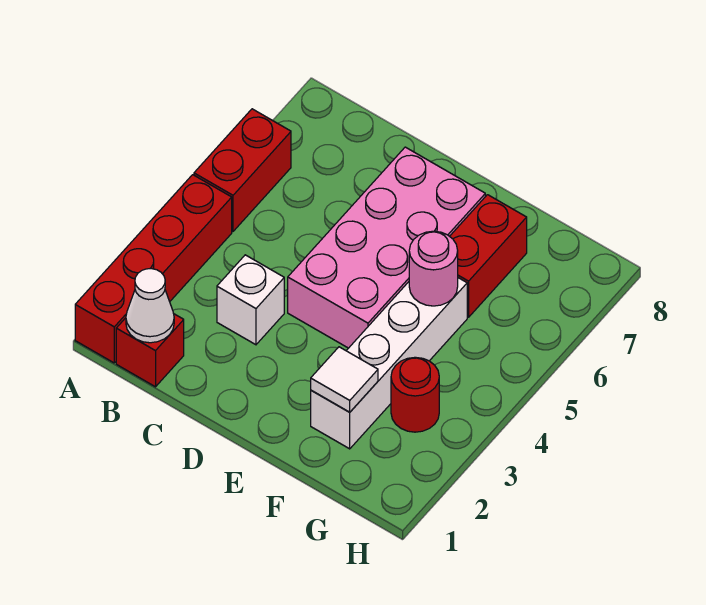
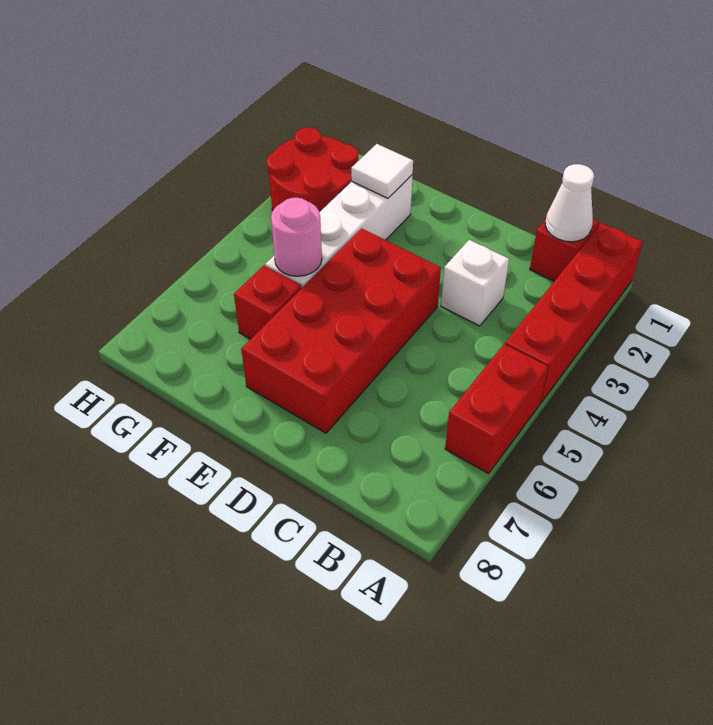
pink 2x4 brick [288,147,485,348] -> red 2x4 brick [241,228,441,433]
red 1x2 brick [450,195,527,317] -> red 1x1 brick [234,266,302,339]
red 1x1 round brick [391,357,439,432] -> red 2x2 round brick [267,127,358,212]

